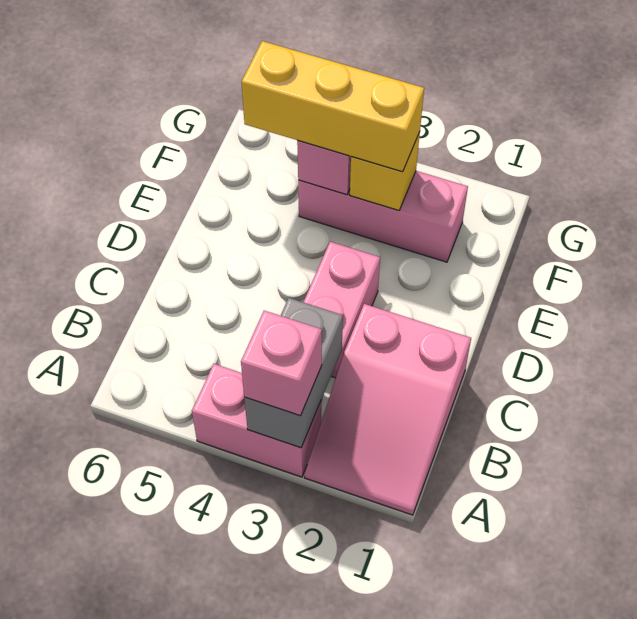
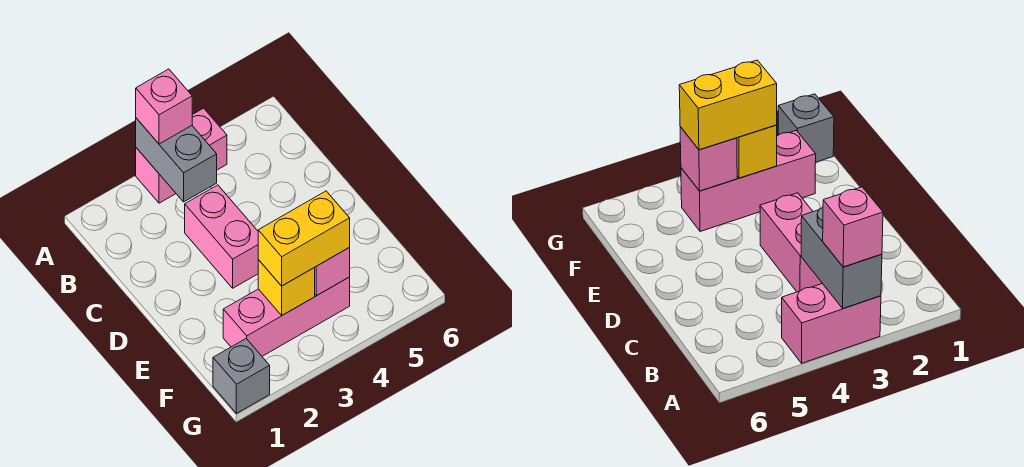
pink 2x3 slope [305,304,471,515] -> none
yellow 1x3 brick [242,41,424,172] -> yellow 1x2 brick [258,191,350,286]
none -> grey 1x1 brick [213,339,270,413]

